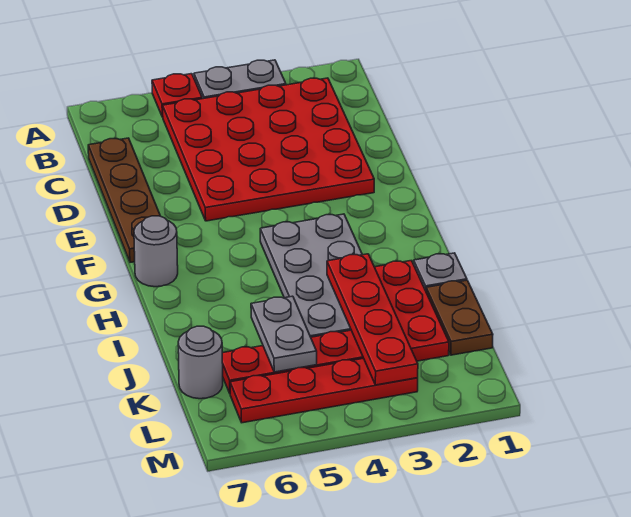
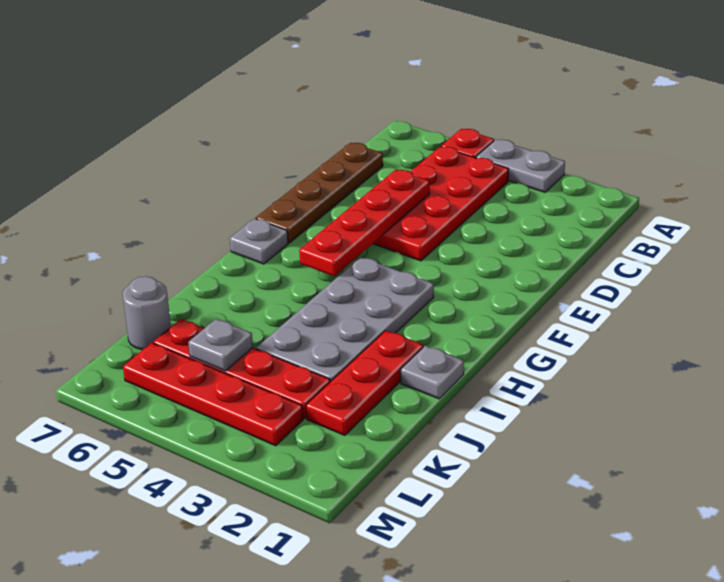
red 4x4 plate [163,78,374,221] -> red 2x4 plate [373,147,509,261]
grey 1x1 round brick [134,216,178,287] -> grey 1x1 plate [230,219,288,264]
red 1x4 plate [327,254,418,385] -> red 1x4 plate moved to [299,170,430,276]
brown 1x2 plate [426,280,493,355] -> none
grey 1x2 plate [251,296,317,372] -> grey 1x1 plate [188,319,253,371]

